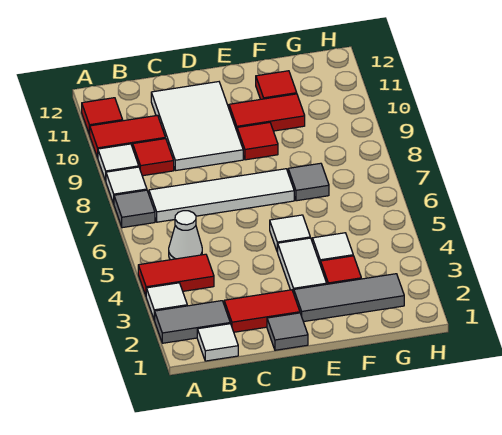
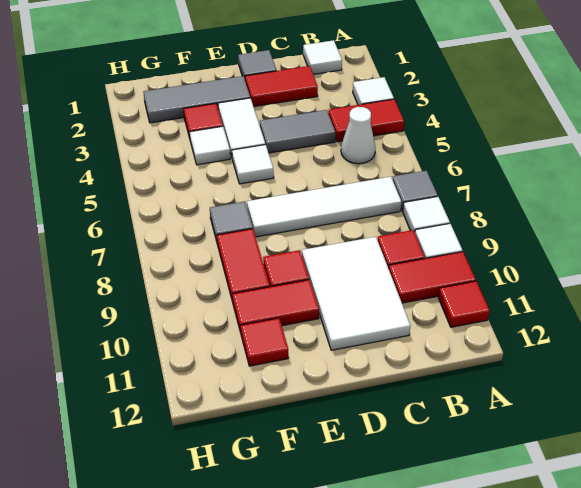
grey 1x2 tile [155,301,230,343] -> grey 1x2 tile moved to [260,110,335,153]
none -> red 1x2 tile [217,229,270,302]

